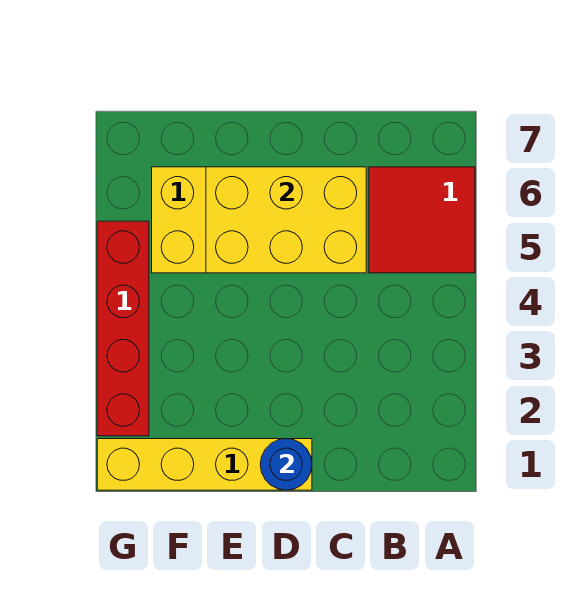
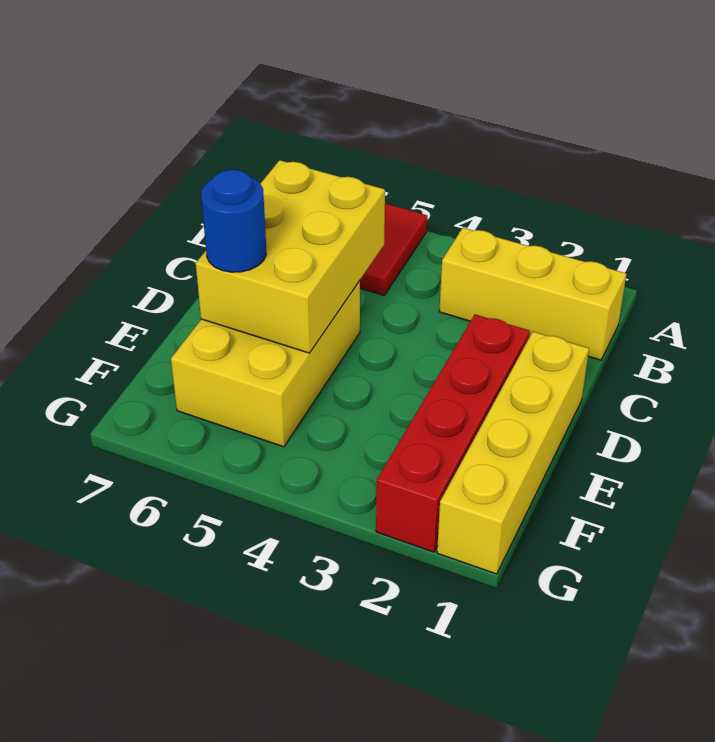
none -> yellow 1x3 brick [439,228,626,360]
blue 1x1 round brick [260,439,312,490] -> blue 1x1 round brick moved to [201,170,266,272]
red 1x4 brick [97,221,149,436] -> red 1x4 brick turned to [376,314,530,552]

